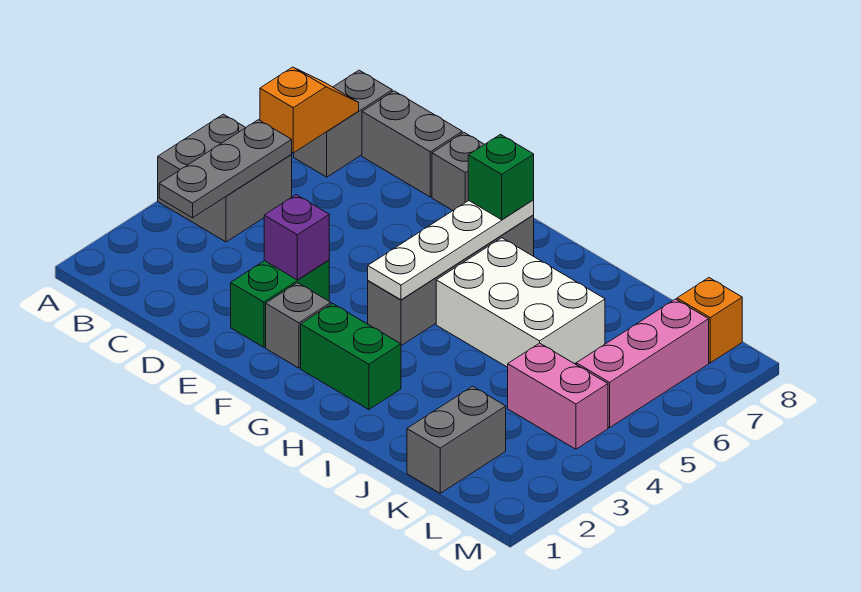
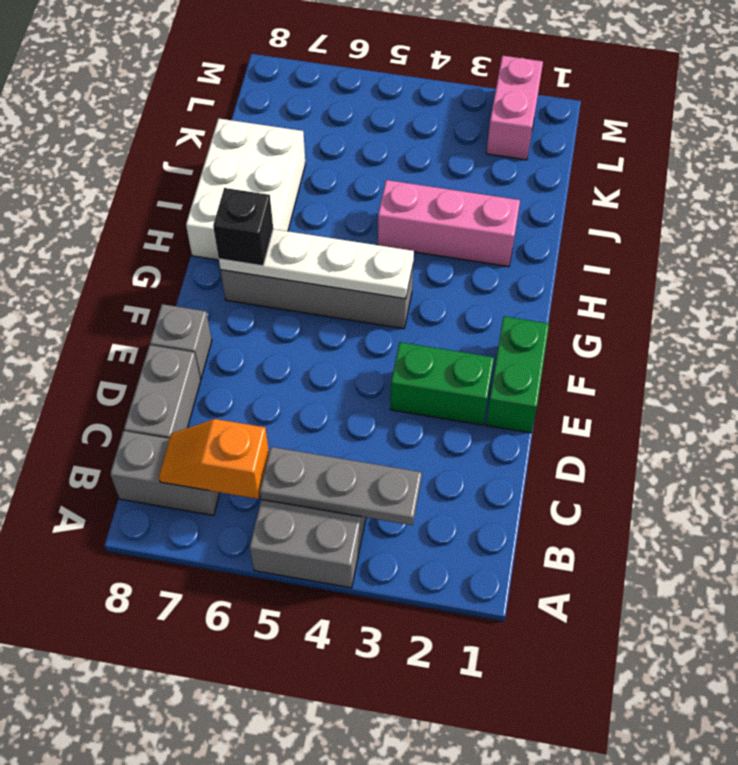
purple 1x1 brick [264,195,329,280] -> none
grey 1x1 brick [266,283,331,368] -> none
green 1x2 brick [301,304,401,410] -> green 1x2 brick moved to [486,317,549,433]
green 1x1 brick [468,134,534,220] -> black 1x1 brick [213,188,273,266]
white 2x3 brick [436,238,605,367] -> white 2x3 brick moved to [186,118,305,260]
grey 1x2 brick [407,386,506,493] -> none
pink 1x2 brick [508,343,608,449] -> pink 1x2 brick moved to [486,56,543,160]
pink 1x3 brick [576,299,709,428] -> pink 1x3 brick moved to [378,180,520,267]
orange 1x1 brick [677,278,742,363] -> none

